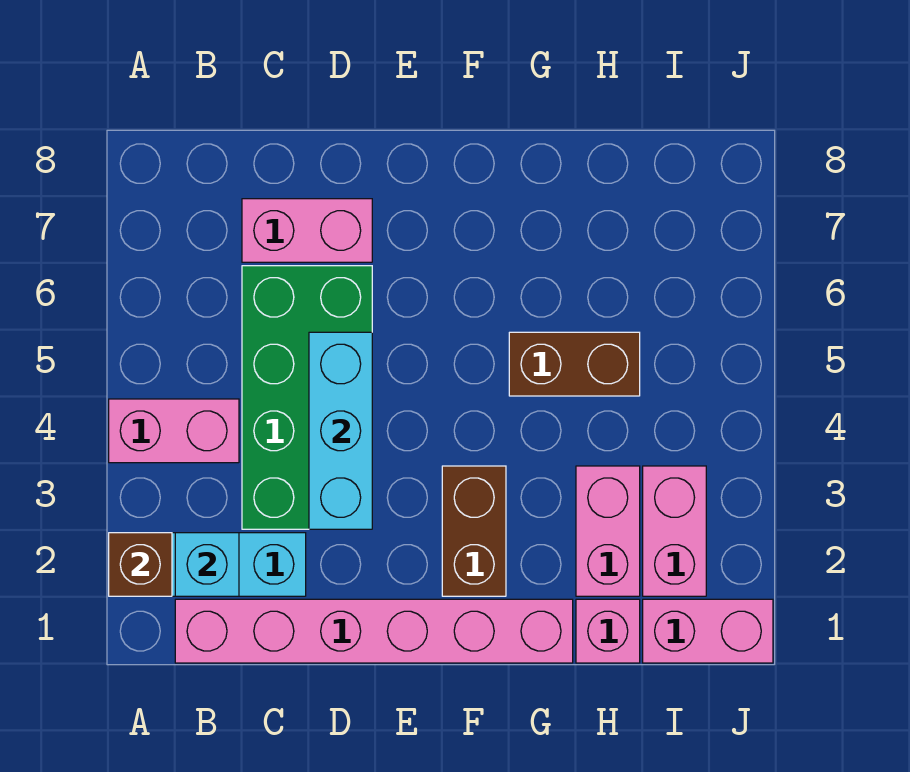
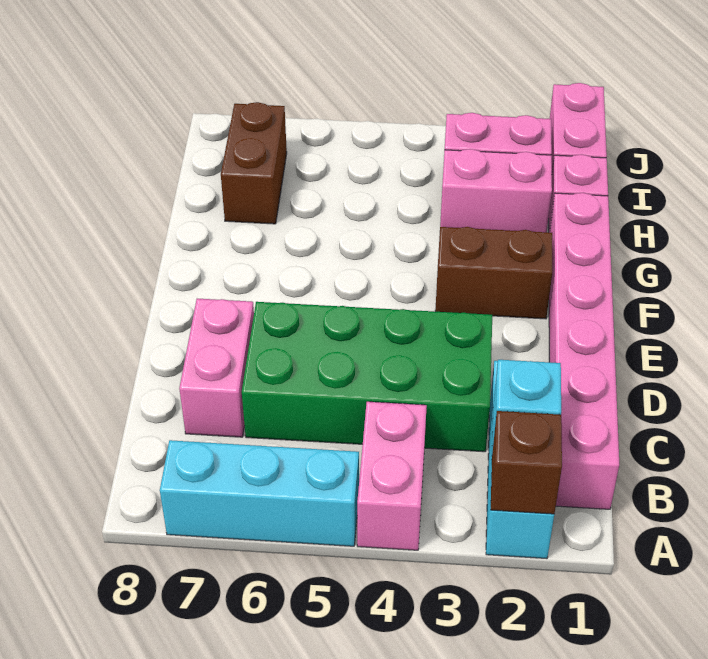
cyan 1x3 brick [309,332,372,529] -> cyan 1x3 brick moved to [160,440,359,546]
brown 1x2 brick [509,332,640,396] -> brown 1x2 brick moved to [221,102,287,224]

